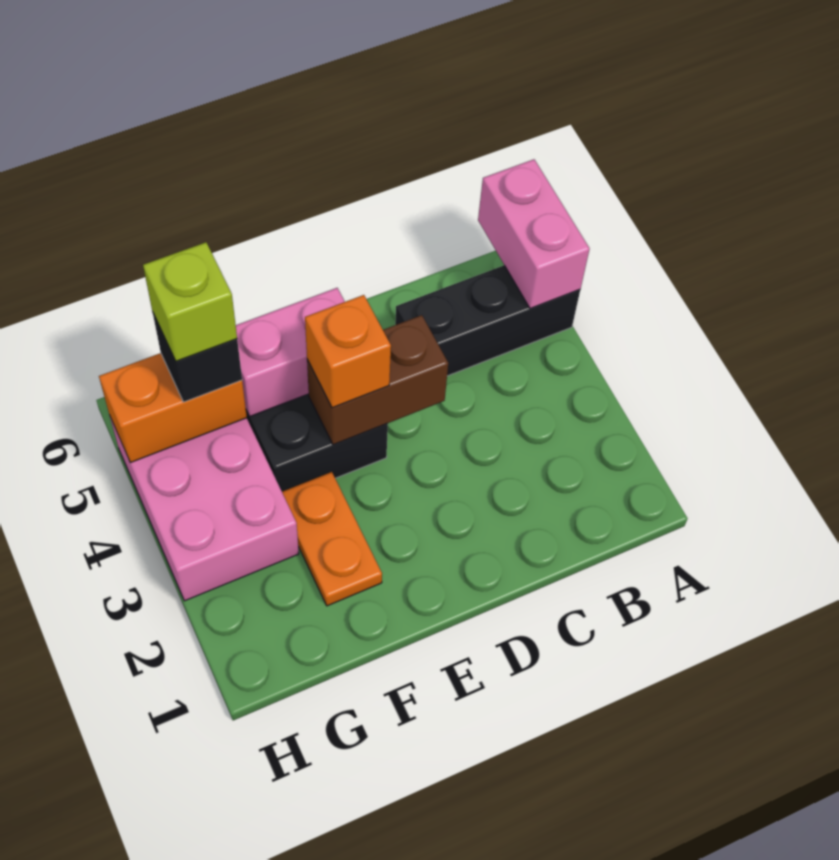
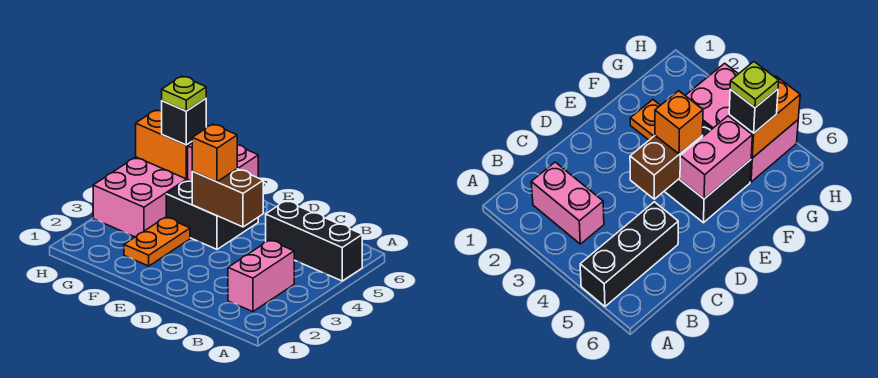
pink 1x2 brick [478,159,589,308] -> pink 1x2 brick moved to [228,240,294,312]
lime 1x1 brick [143,242,237,361] -> lime 1x1 plate [162,76,206,111]

